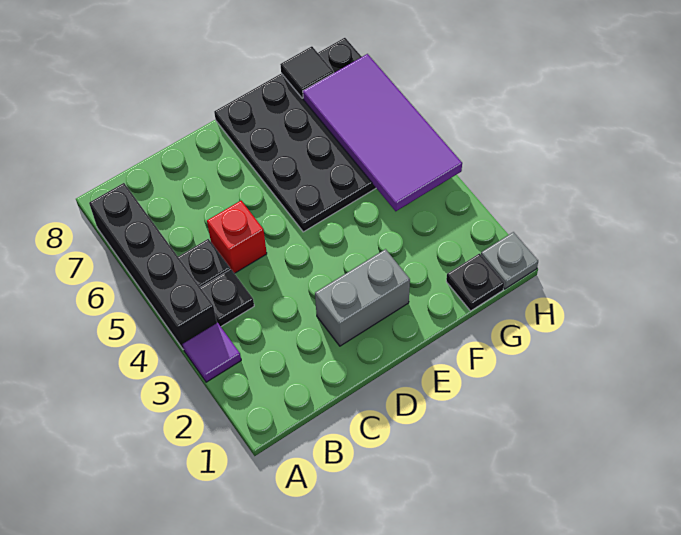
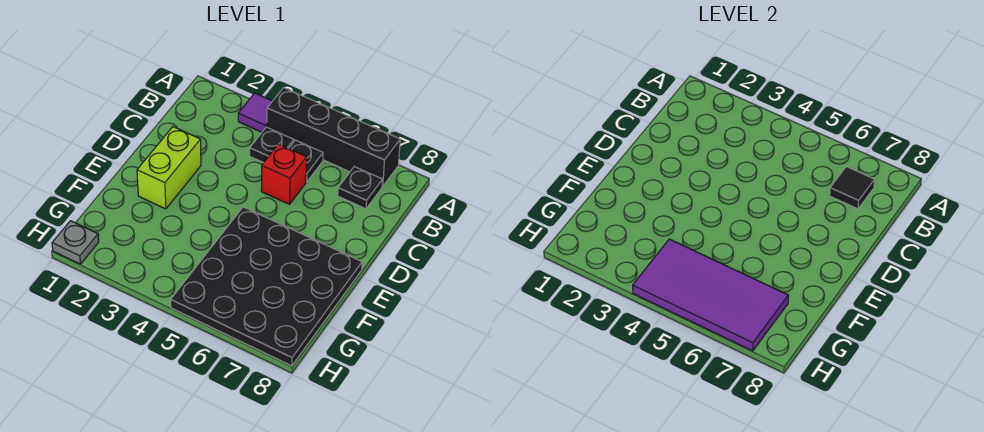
grey 1x2 brick [315,249,410,346] -> lime 1x2 brick [137,127,201,209]
black 1x1 plate [446,254,504,311] -> black 1x1 plate moved to [338,167,383,209]
black 1x1 tile [280,46,333,98] -> black 1x1 tile moved to [830,167,875,209]

